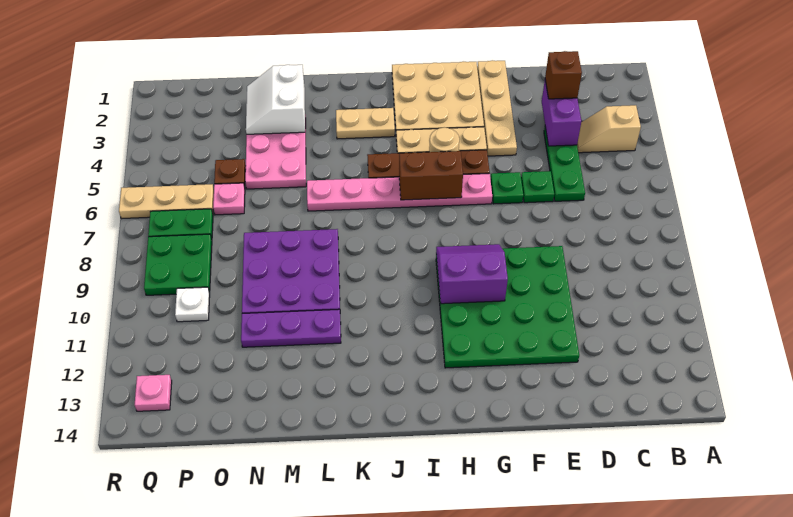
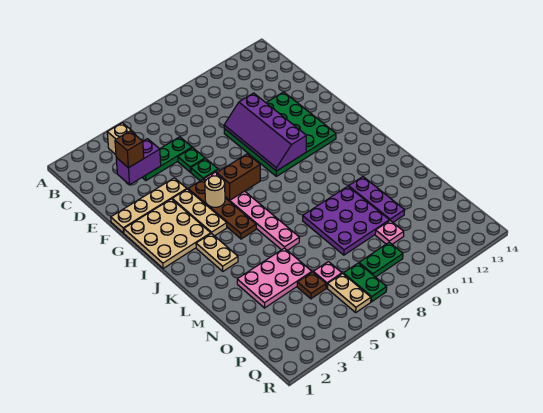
purple 2x2 slope [436,244,508,304] -> purple 2x4 slope [224,93,306,171]
brown 1x2 brick [399,151,463,200] -> brown 1x2 brick turned to [217,154,260,200]
white 2x2 slope [246,65,305,134] -> none
tan 1x3 plate [119,184,214,219] -> tan 1x2 plate [327,274,371,312]
green 2x2 plate [144,234,212,295] -> green 1x2 plate [359,242,403,277]
white 1x1 plate [175,287,210,322] -> none
pink 1x1 plate [135,375,172,411] -> pink 1x1 plate moved to [375,221,404,244]

